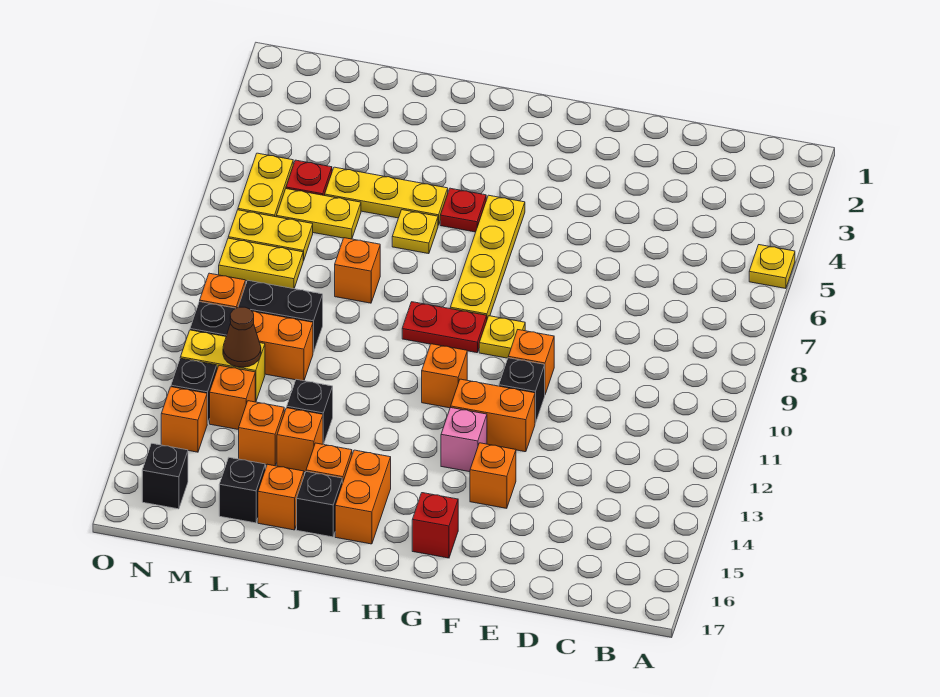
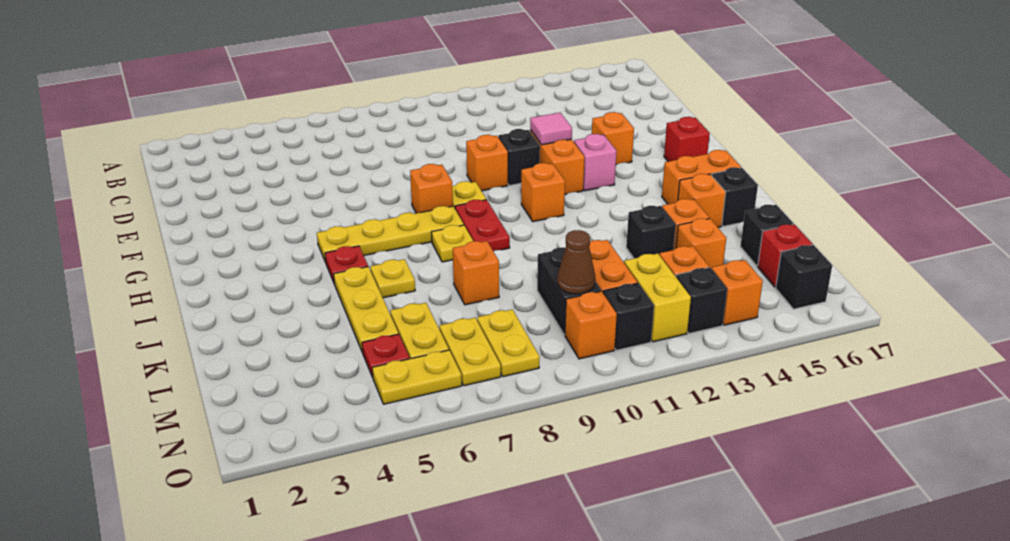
yellow 1x1 plate [749,245,795,289] -> yellow 1x1 plate moved to [431,225,473,262]
none -> pink 1x1 tile [530,113,572,145]
orange 1x1 brick [258,464,304,530] -> orange 1x1 brick moved to [410,164,453,213]
brown 1x1 cone [223,307,261,367] -> brown 1x1 cone moved to [557,230,595,294]
none -> red 1x1 brick [758,224,812,287]

